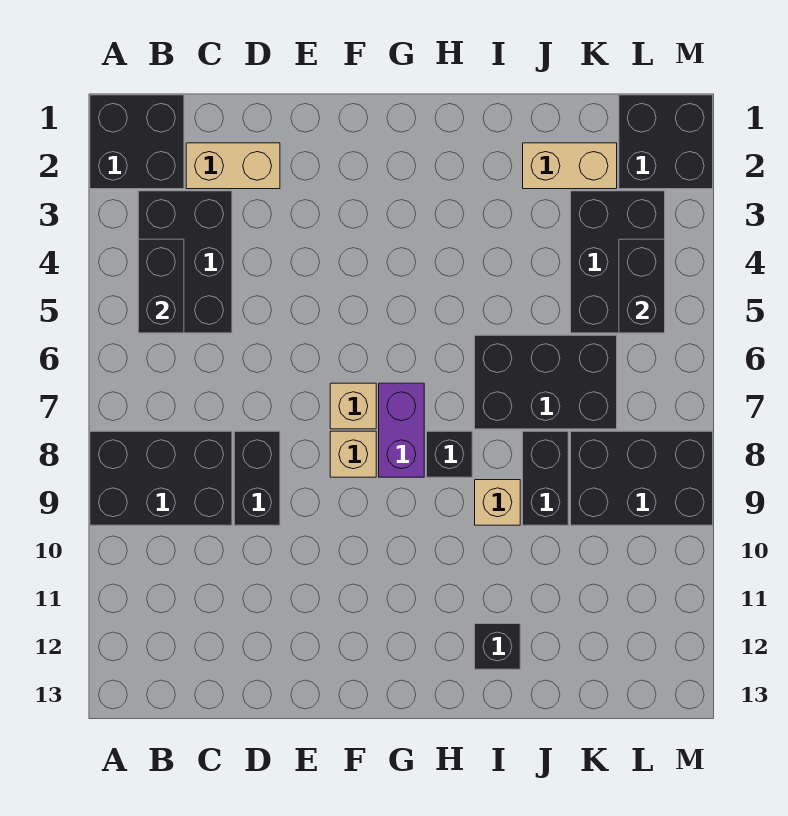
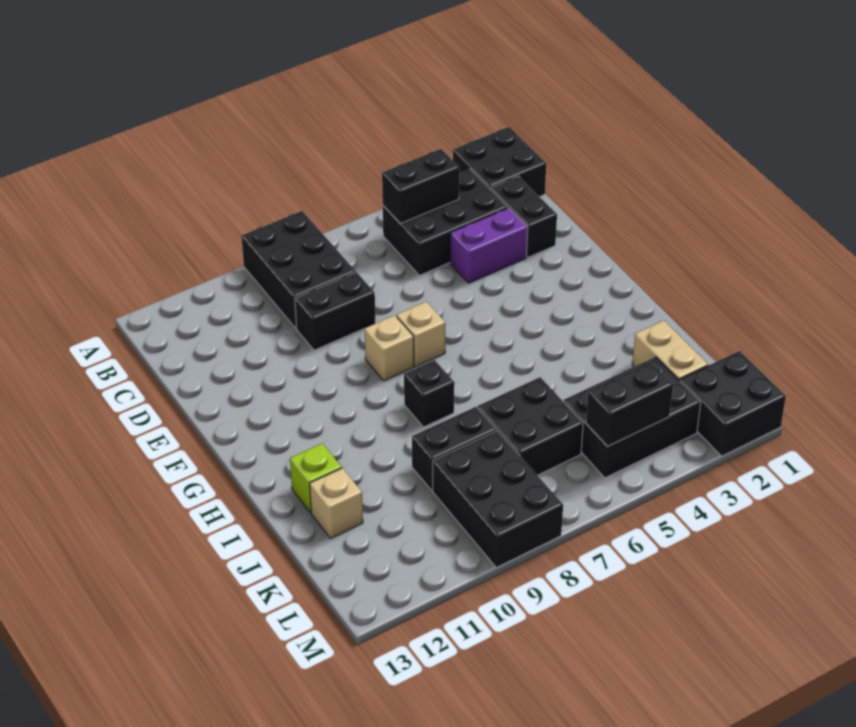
tan 1x2 brick [186,143,280,189] -> black 1x2 brick [491,176,557,257]
purple 1x2 brick [379,383,424,477] -> purple 1x2 brick moved to [450,208,528,283]
black 2x3 brick [475,335,617,429] -> black 2x2 brick [478,377,583,475]
tan 1x1 brick [475,480,520,525] -> tan 1x1 brick moved to [310,468,363,539]
black 1x1 brick [475,624,520,669] -> lime 1x1 brick [290,443,342,513]

